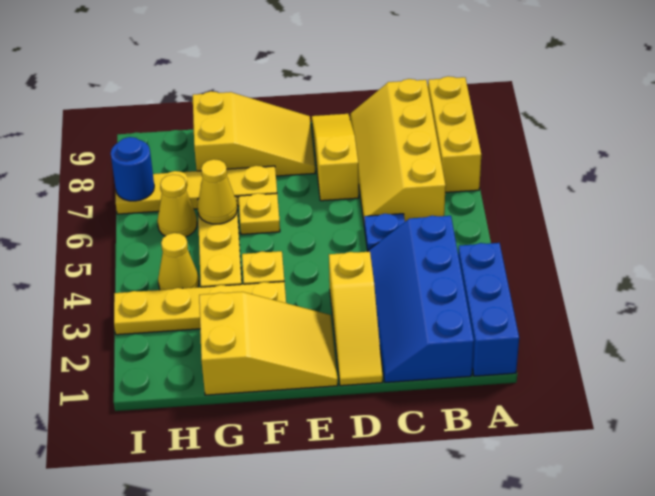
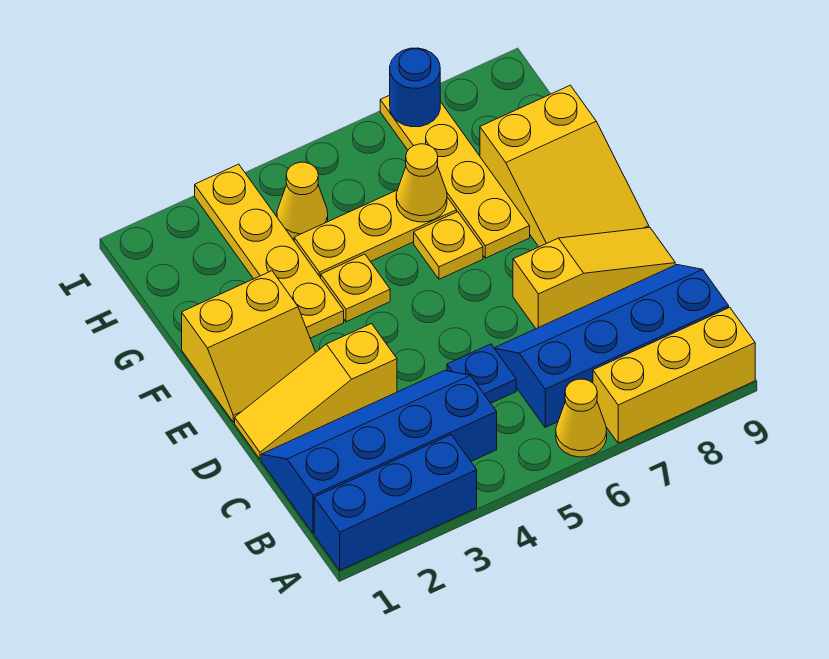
yellow 2x4 slope [350,79,446,222] -> blue 2x4 slope [495,265,729,427]
yellow 2x3 slope [199,292,338,395] -> yellow 2x2 slope [182,271,316,422]
yellow 1x1 cone [157,175,197,237] -> yellow 1x1 cone moved to [556,379,607,457]

